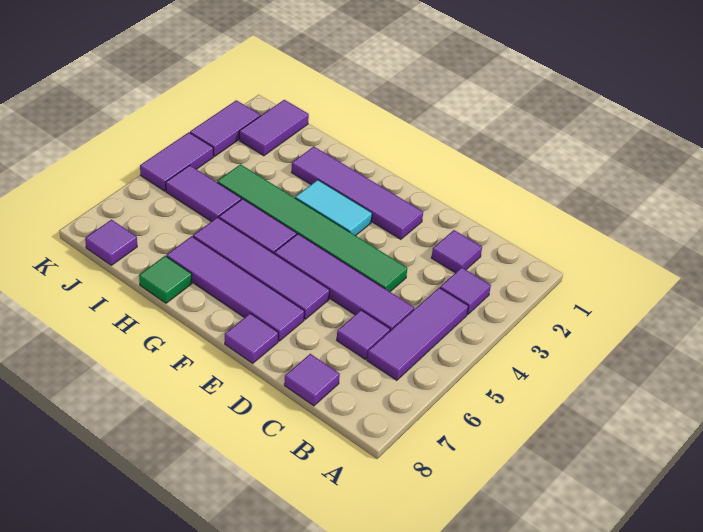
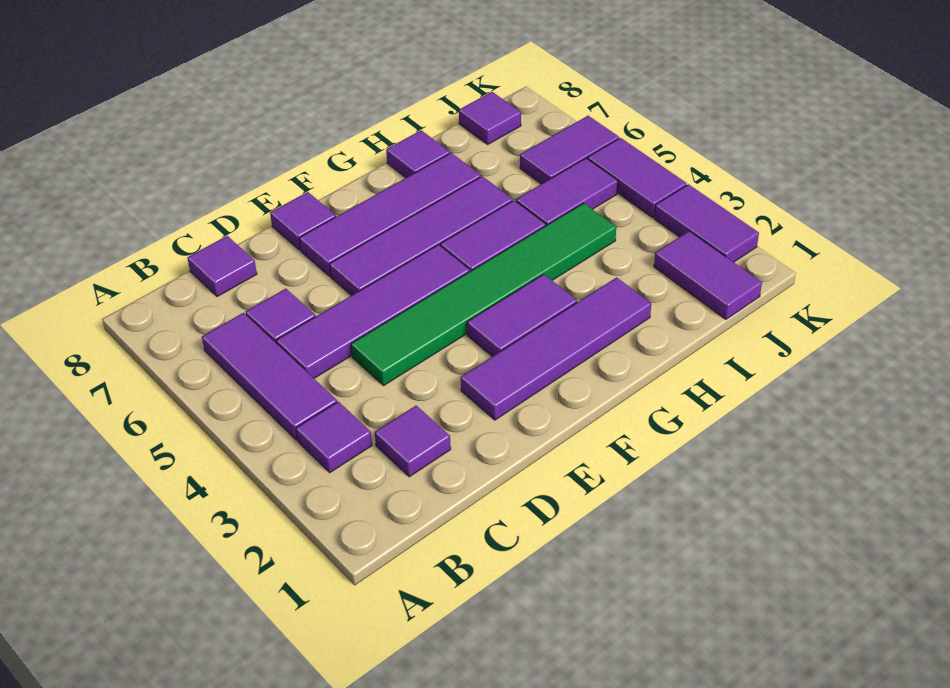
cyan 1x2 tile [295,180,372,236] -> purple 1x2 tile [467,274,577,357]
green 1x1 tile [139,256,192,303] -> purple 1x1 tile [386,130,450,178]
none -> purple 1x2 tile [520,116,619,184]

